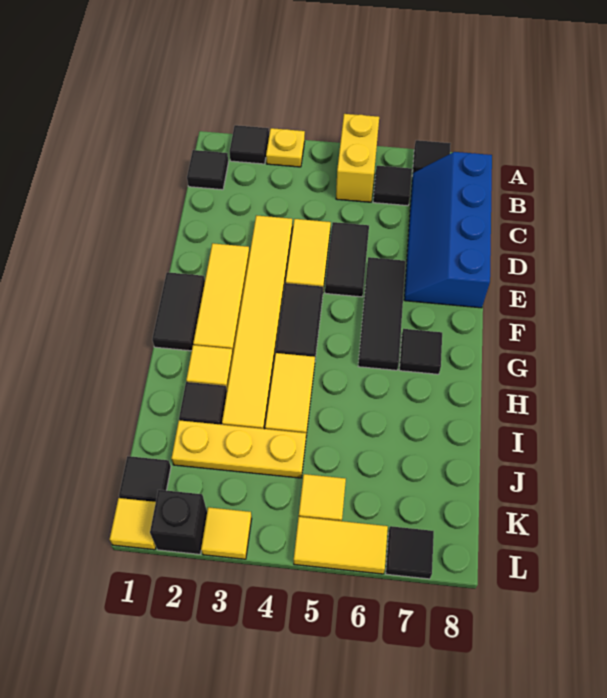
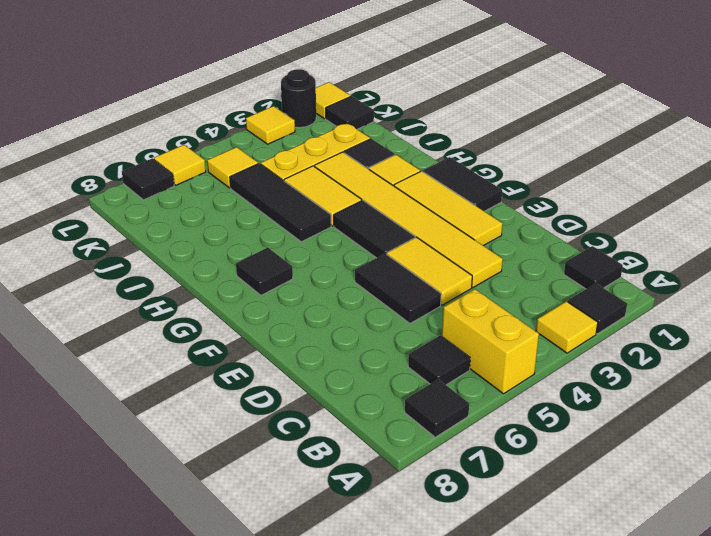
yellow 1x1 plate [266,128,305,167] -> yellow 1x1 tile [536,301,598,353]
blue 2x4 slope [404,152,492,308] -> none
black 1x3 tile [358,257,406,370] -> black 1x3 tile moved to [230,163,331,242]
black 1x1 brick [150,490,207,554] -> black 1x1 round brick [281,69,316,128]
yellow 1x2 tile [294,517,388,574] -> yellow 1x1 tile [154,145,206,185]

